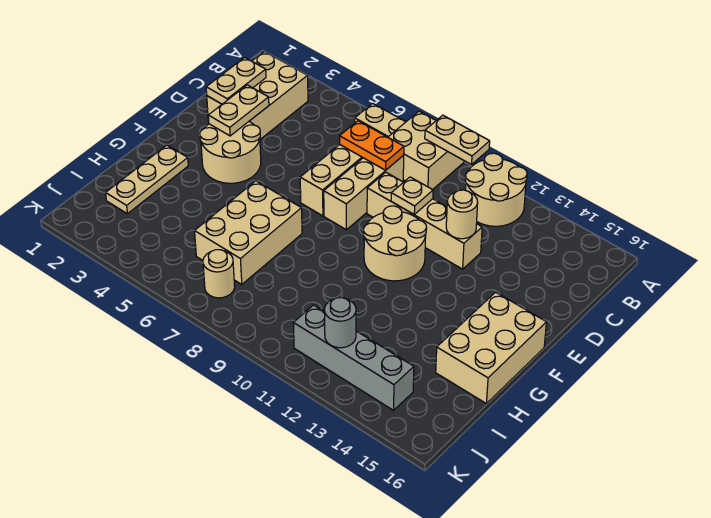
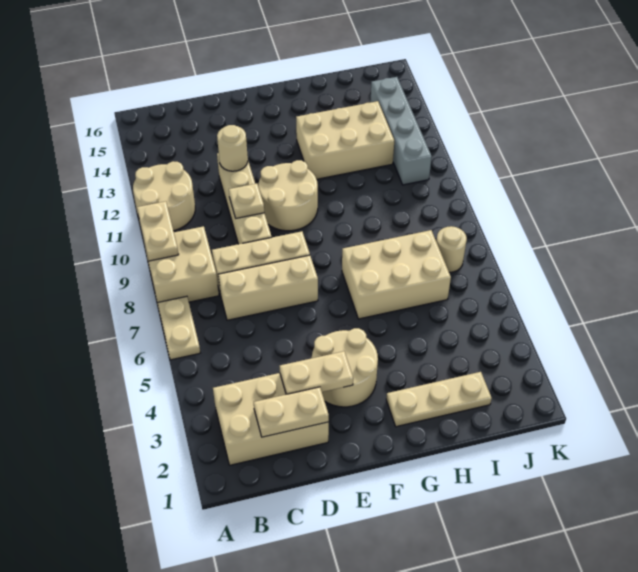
orange 1x2 plate [340,121,404,170] -> none
tan 2x3 brick [436,292,546,403] -> tan 2x3 brick moved to [296,101,394,179]
grey 1x1 round brick [324,298,356,348] -> none

